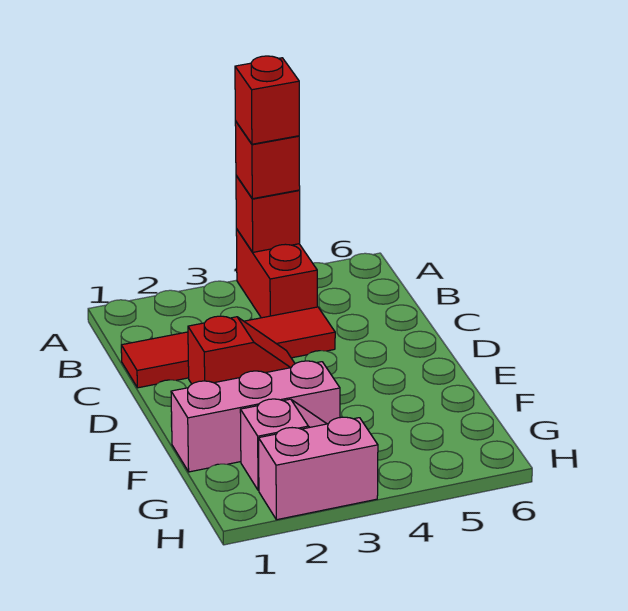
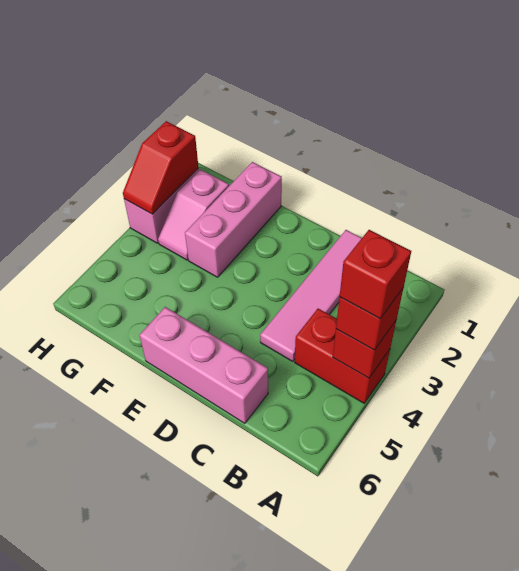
red 1x4 tile [121,307,335,388] -> pink 1x4 tile [260,230,362,362]
none -> pink 1x3 brick [140,307,268,423]
red 1x2 slope [188,316,295,384] -> red 1x2 slope moved to [123,121,199,214]

